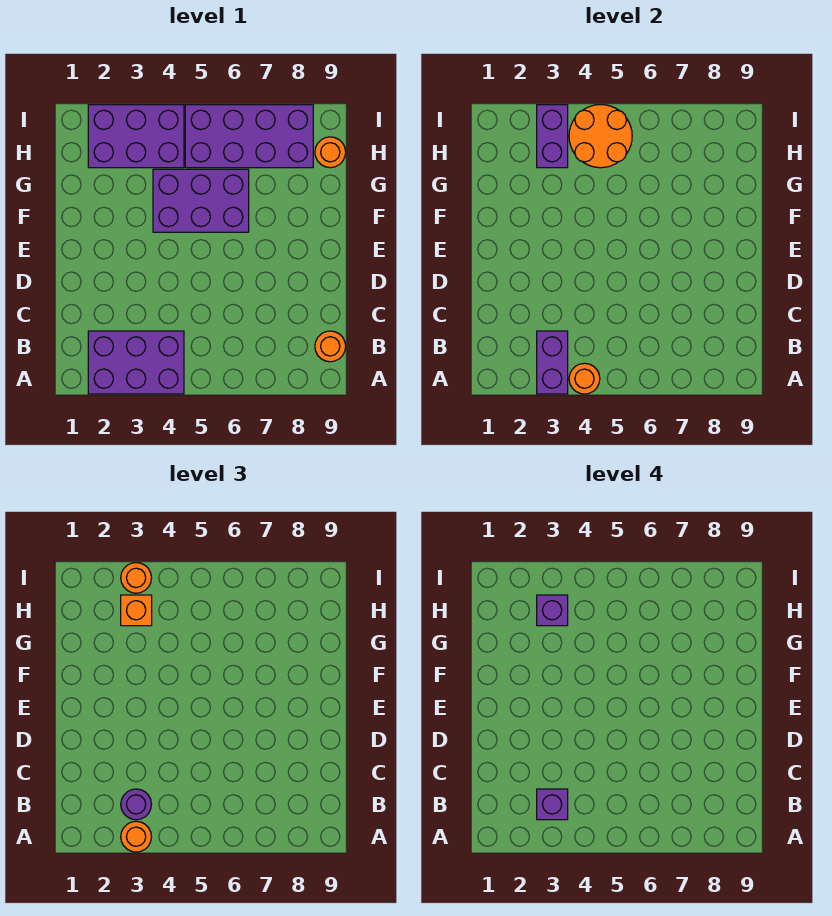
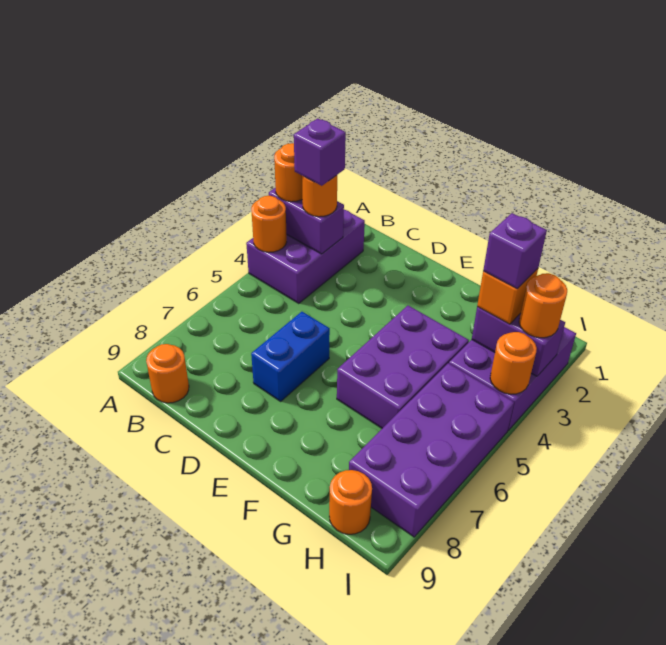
purple 1x1 round brick [121,789,151,820] -> orange 1x1 round brick [302,175,337,217]
none -> blue 1x2 brick [251,312,330,401]
orange 2x2 round brick [569,105,632,168] -> orange 1x1 round brick [490,332,537,394]

